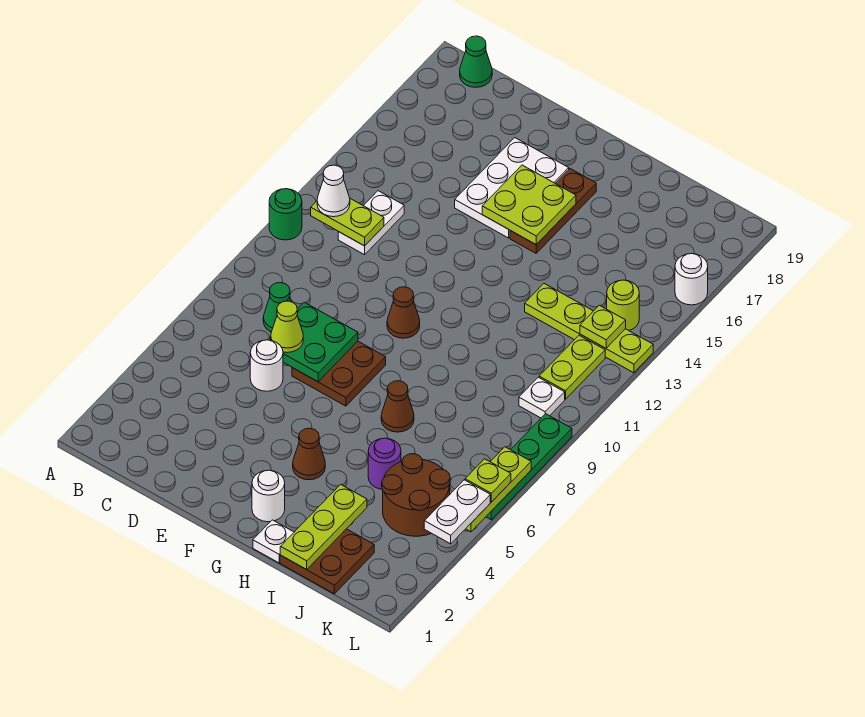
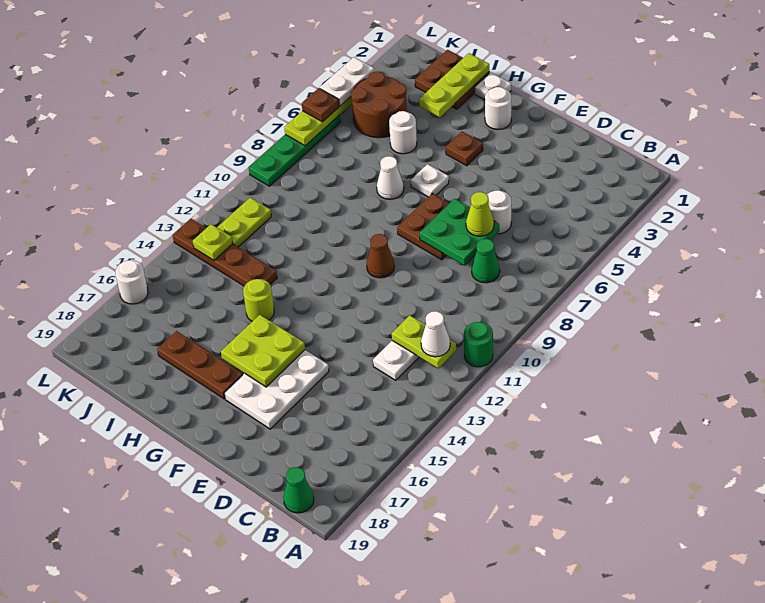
brown 1x1 cone [293,428,325,480] -> brown 1x1 plate [446,132,483,166]
brown 1x3 plate [510,169,596,253] -> brown 1x3 plate turned to [157,331,243,399]
brown 1x1 cone [381,381,414,432] -> white 1x1 cone [377,156,404,199]
purple 1x1 round brick [368,438,401,489] -> white 1x1 round brick [389,111,417,154]
lime 1x4 plate [525,284,653,373] -> brown 1x4 plate [173,219,277,286]
white 1x1 plate [519,377,565,418] -> white 1x1 plate moved to [411,164,449,197]
lime 1x1 round brick [607,280,639,330] -> lime 1x1 round brick moved to [243,279,274,321]
lime 1x1 plate [465,459,511,502] -> brown 1x1 plate [302,88,339,122]

